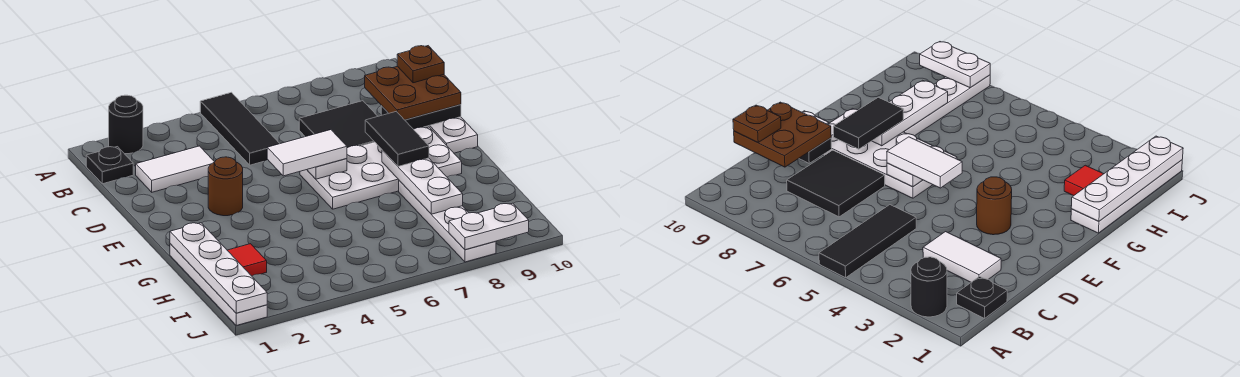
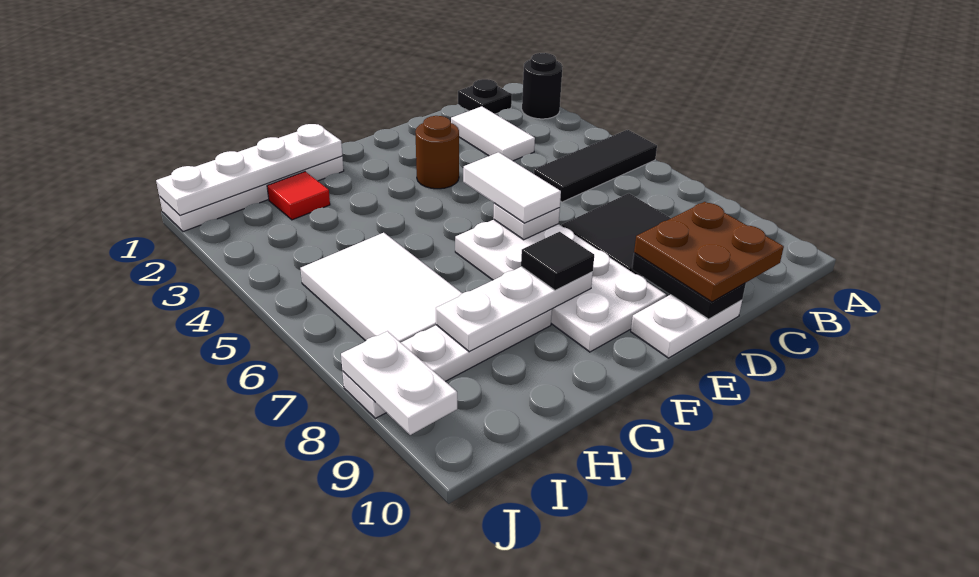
brown 1x1 plate [397,46,444,83] -> none
black 1x2 tile [365,111,429,166] -> black 1x1 tile [521,232,594,290]
none -> white 2x3 tile [300,233,462,342]

